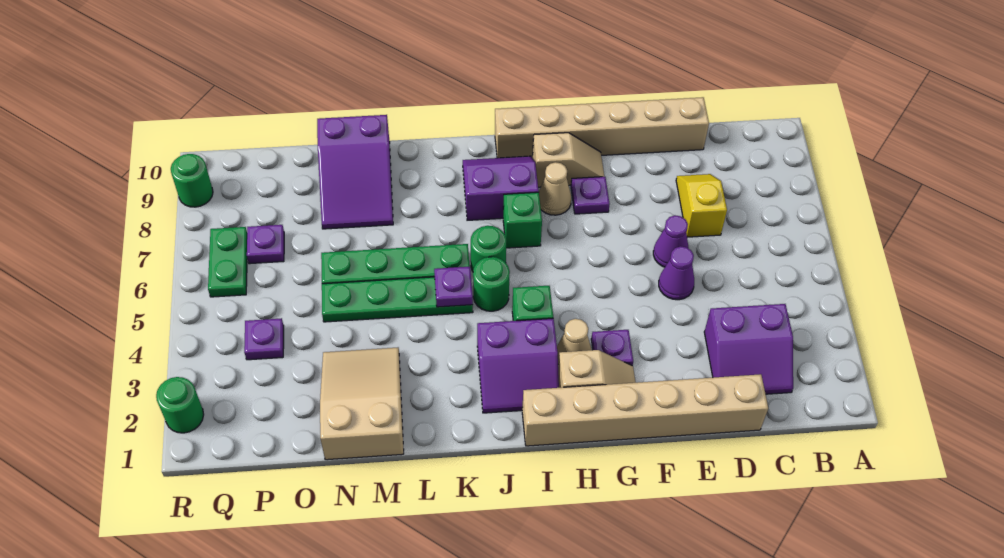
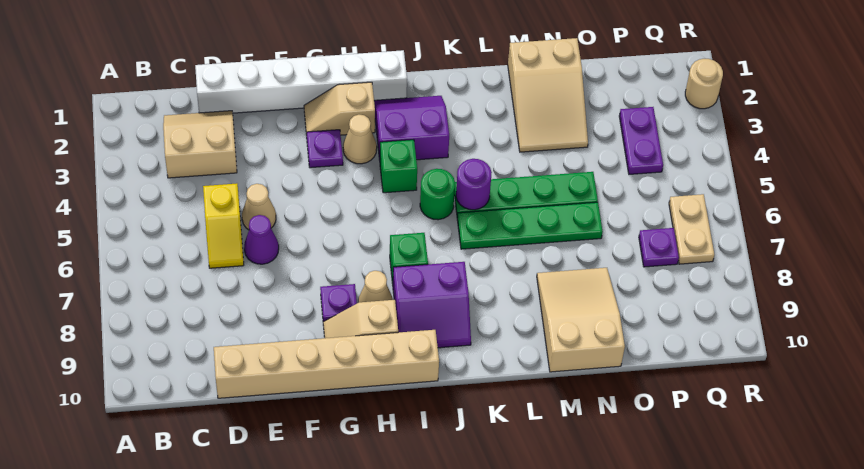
purple 2x2 slope [704,304,793,394] -> tan 2x2 slope [163,111,237,178]
tan 1x6 brick [522,374,768,446] -> white 1x6 brick [195,50,407,113]
yellow 1x2 slope [676,174,727,237] -> yellow 1x2 slope moved to [203,183,244,268]
purple 1x1 cone [659,246,694,300] -> tan 1x1 cone [242,184,276,230]
green 1x1 round brick [471,226,506,271] -> none
purple 1x1 plate [434,267,473,307] -> purple 1x1 round brick [456,159,492,210]
purple 2x3 slope [317,115,393,229] -> tan 2x3 slope [537,268,625,372]
purple 1x1 plate [244,318,284,360] -> purple 1x2 plate [619,107,663,174]
green 1x2 plate [208,227,247,297] -> tan 1x2 plate [669,194,714,264]
green 1x1 round brick [156,377,204,433] -> tan 1x1 round brick [685,59,723,109]
green 1x1 round brick [171,154,213,207] -> none

